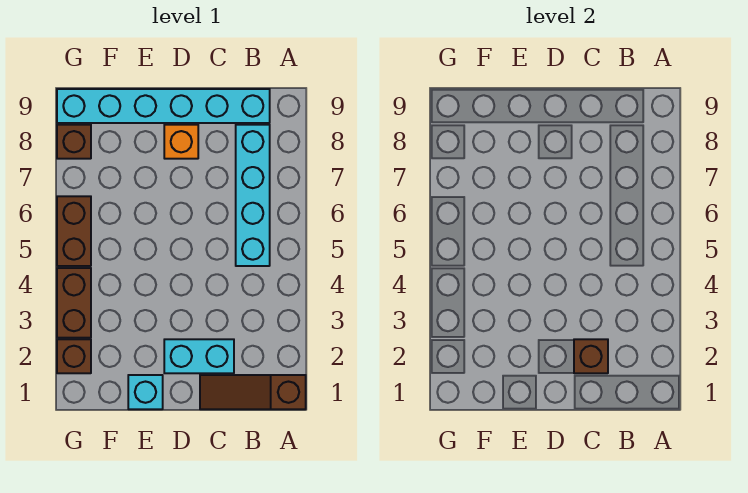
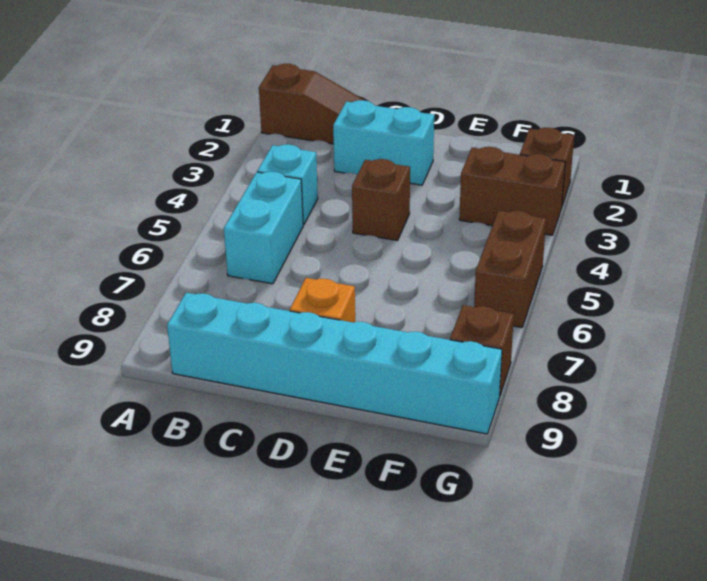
cyan 1x4 brick [236,125,270,266] -> cyan 1x2 brick [224,172,303,284]
brown 1x1 brick [574,339,608,373] -> brown 1x1 brick moved to [352,159,410,241]
cyan 1x1 brick [128,375,163,409] -> cyan 1x1 brick moved to [257,144,318,225]
brown 1x2 brick [57,268,91,338] -> brown 1x2 brick turned to [459,147,565,235]

